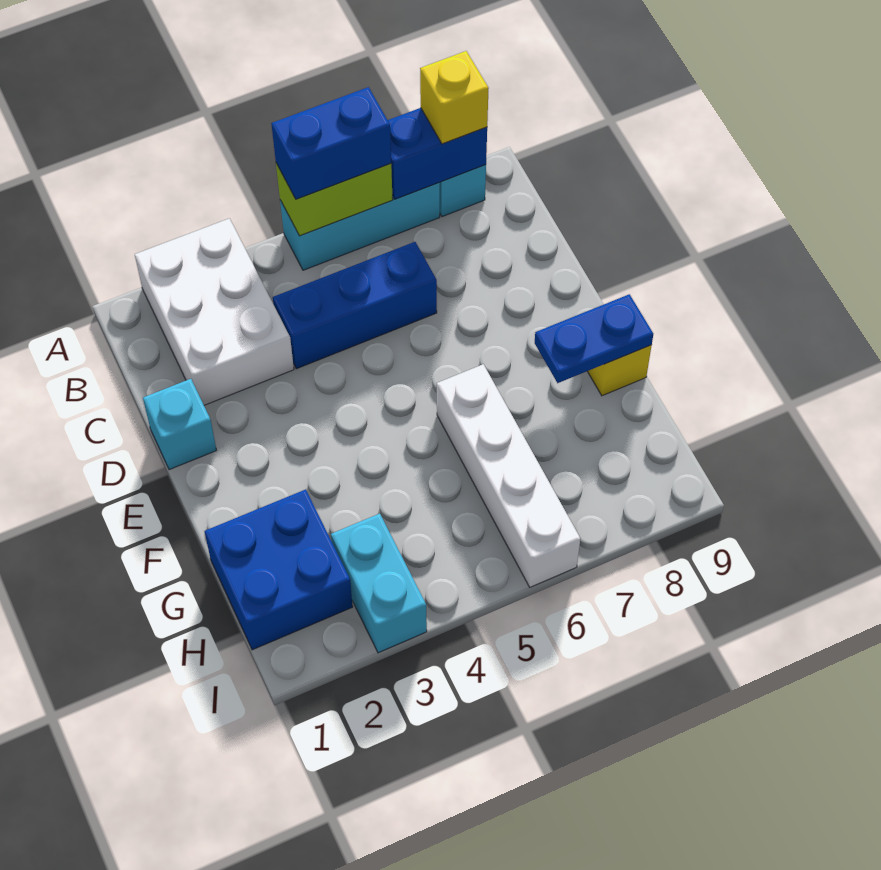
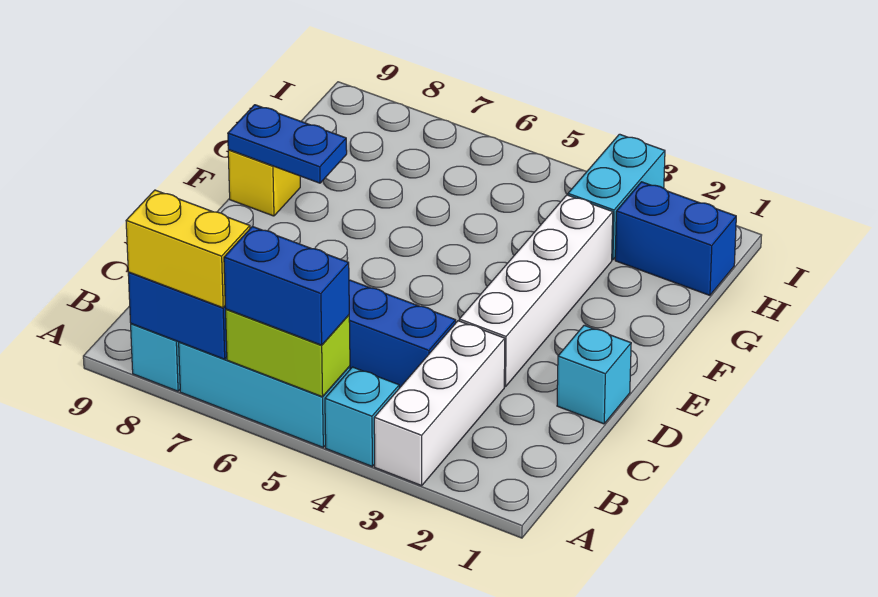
white 2x3 brick [135,218,294,405] -> white 1x3 brick [374,321,505,486]
none -> cyan 1x1 brick [325,367,399,466]
yellow 1x1 brick [420,51,489,144] -> yellow 1x2 brick [126,190,250,308]
white 1x4 brick [437,364,580,587] -> white 1x4 brick moved to [459,195,613,387]
blue 2x2 brick [204,489,353,650] -> blue 1x2 brick [615,182,736,295]

